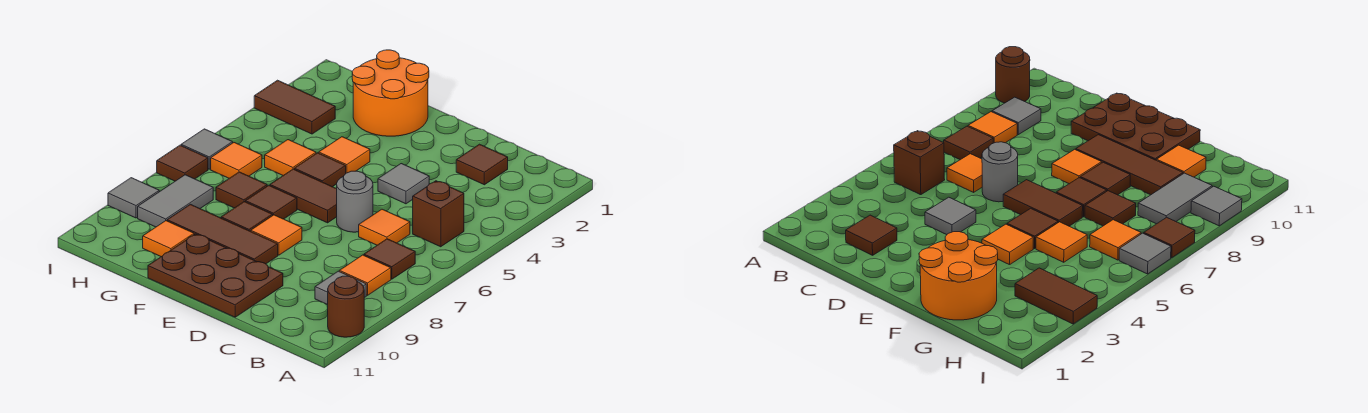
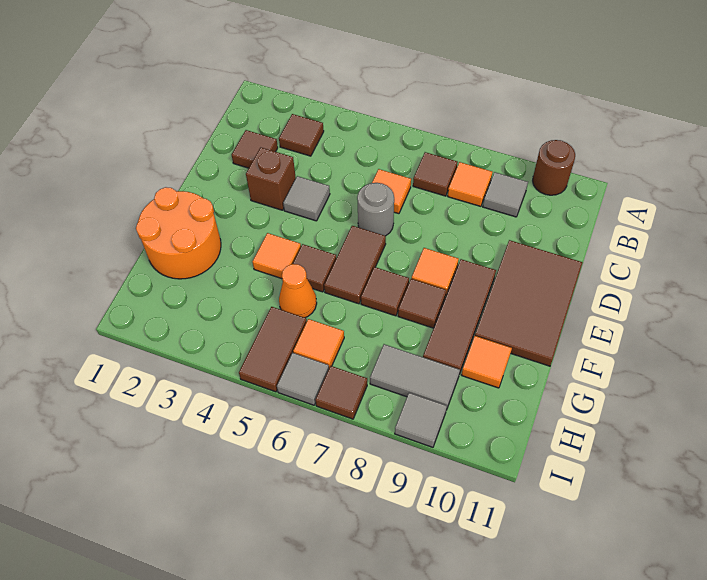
brown 1x1 brick [413,181,464,247] -> brown 1x1 brick moved to [246,148,296,210]
brown 2x3 plate [148,234,283,317] -> brown 2x3 tile [475,240,583,366]
orange 1x1 tile [265,140,316,175] -> orange 1x1 cone [279,264,317,318]
brown 1x1 tile [216,172,267,208] -> brown 1x1 tile moved to [279,114,324,156]
brown 1x2 tile [254,80,335,134] -> brown 1x2 tile moved to [239,307,307,392]

